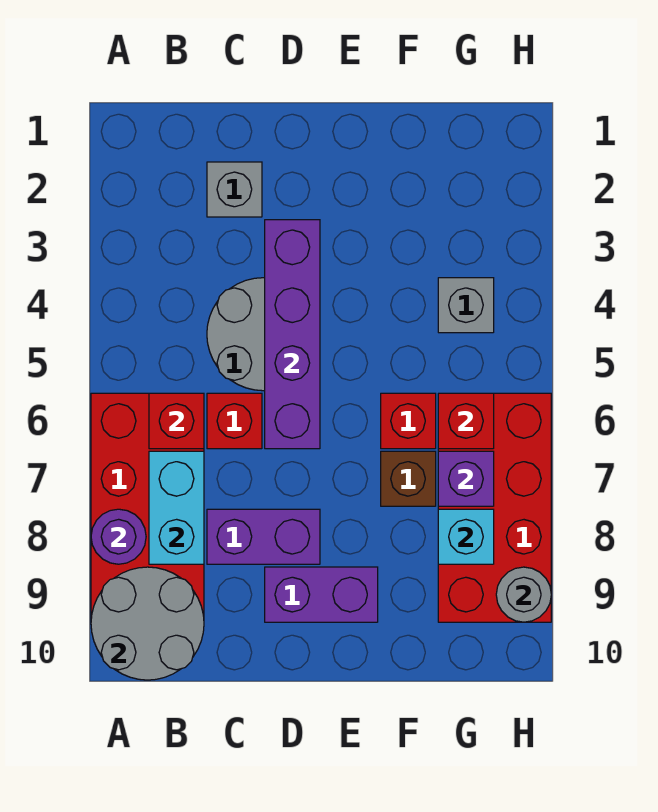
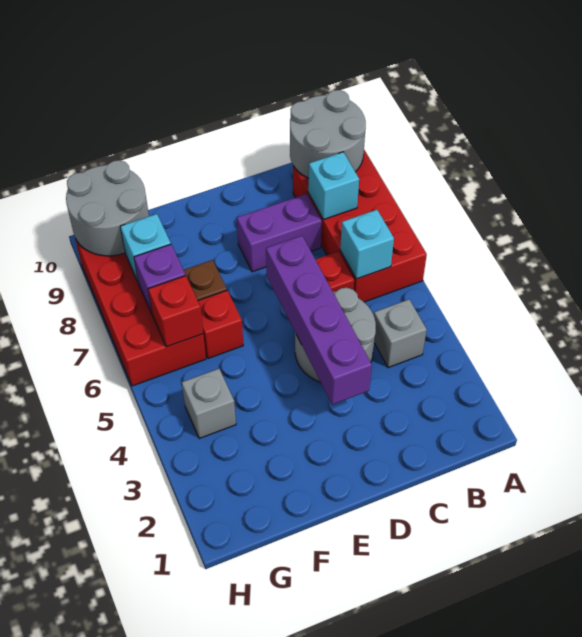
purple 1x1 round brick [91,509,146,564] -> none
red 1x1 brick [149,393,204,449] -> cyan 1x1 brick [340,210,394,279]
cyan 1x2 brick [149,451,204,564] -> cyan 1x1 brick [308,152,359,220]
grey 1x1 brick [207,162,262,217] -> grey 1x1 brick moved to [374,299,427,368]
purple 1x2 brick [265,567,378,622] -> none
grey 1x1 round brick [496,567,551,622] -> grey 2x2 round brick [66,160,149,256]

